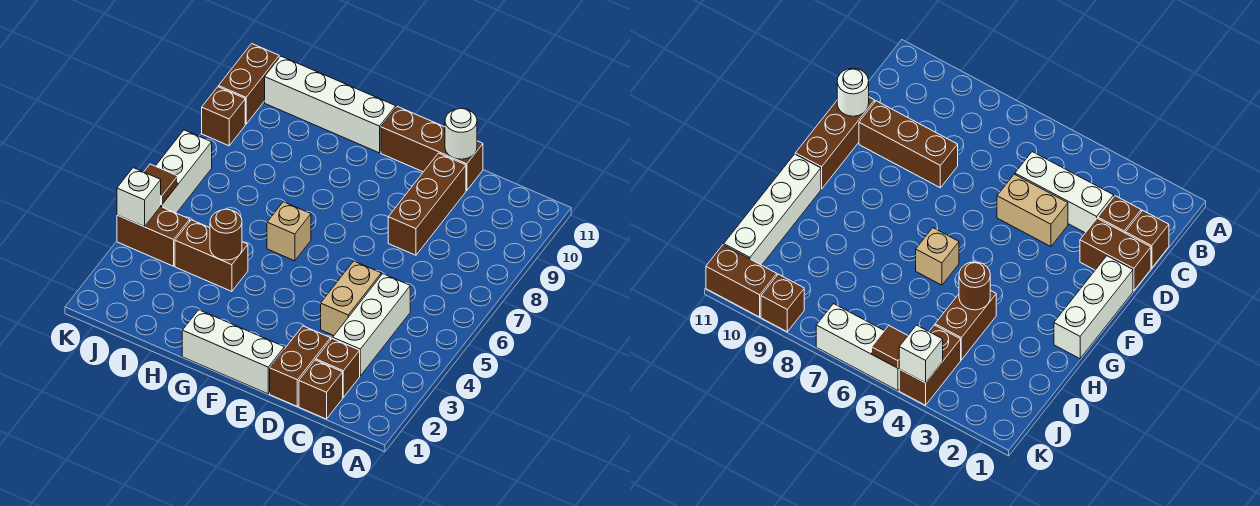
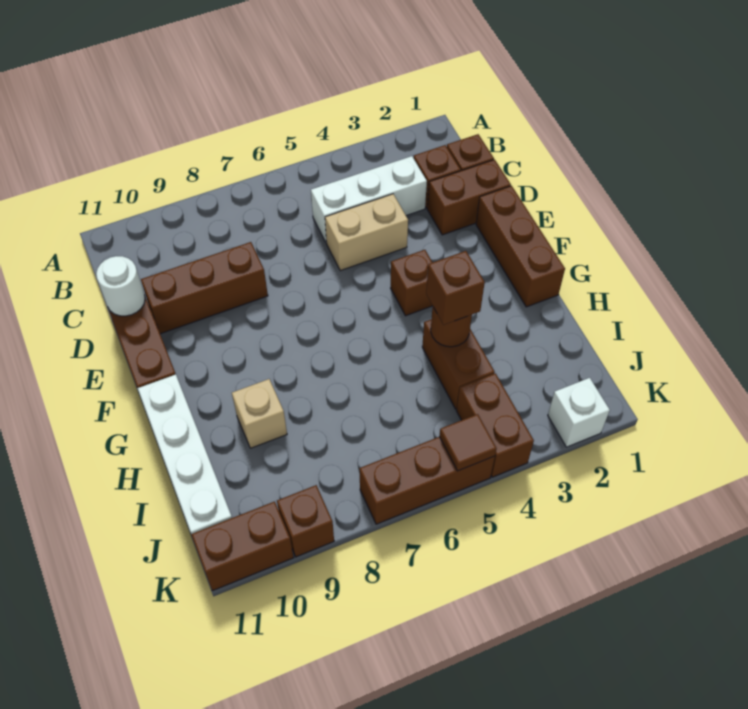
white 1x3 brick [182,310,284,394] -> brown 1x3 brick [476,186,565,307]
none -> brown 1x1 brick [391,250,433,316]
tan 1x1 brick [267,202,311,261] -> tan 1x1 brick moved to [232,379,287,448]
none -> brown 1x1 brick [426,251,485,325]
white 1x1 brick [117,168,161,227] -> white 1x1 brick moved to [548,378,610,447]
white 1x3 brick [156,130,212,213] -> brown 1x3 brick [359,437,495,524]

